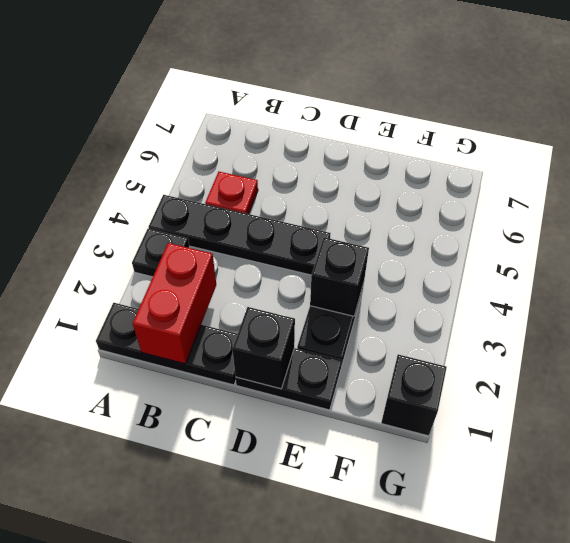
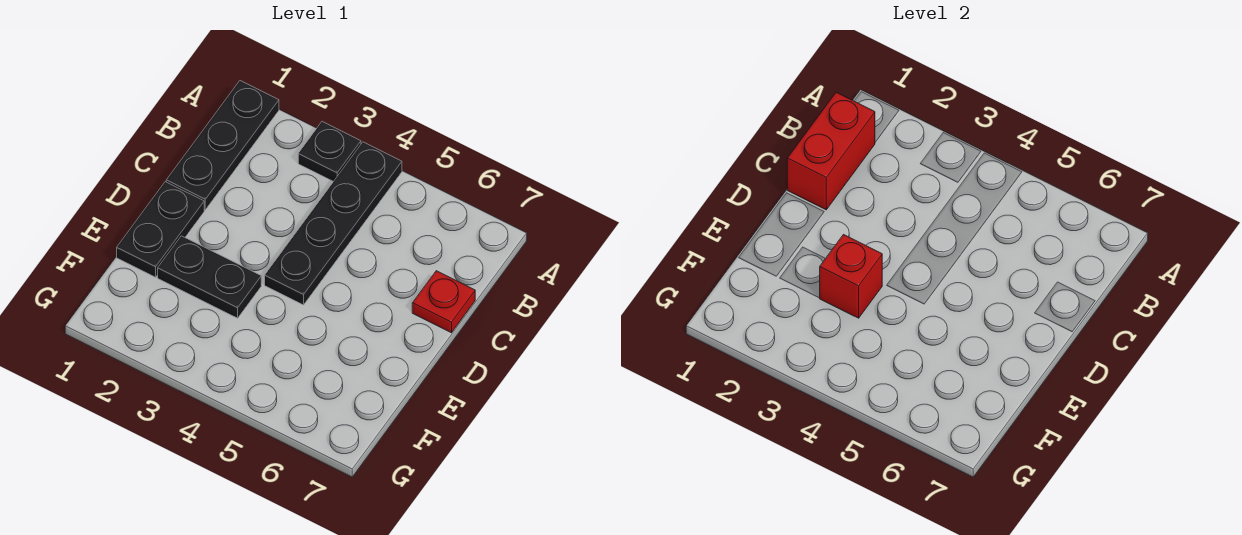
red 1x2 brick [133,243,216,364] -> red 1x2 brick turned to [787,92,875,210]
red 1x1 plate [205,172,258,214] -> red 1x1 plate moved to [412,271,475,333]
black 1x1 brick [232,307,295,389] -> none
black 1x1 brick [310,237,369,316] -> red 1x1 brick [820,235,882,318]
black 1x1 brick [381,355,447,436] -> none

